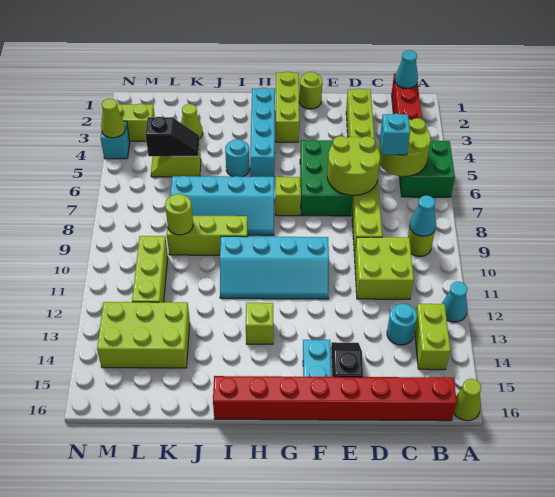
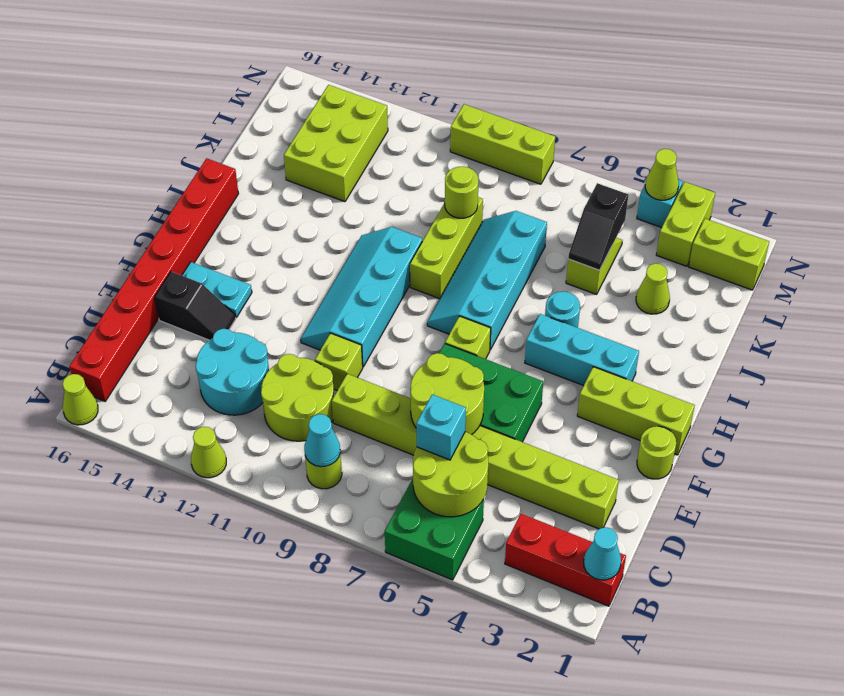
cyan 1x1 cone [442,282,467,322] -> lime 1x1 cone [191,427,226,478]
lime 1x2 brick [415,304,450,370] -> lime 1x2 brick moved to [689,219,769,290]
lime 2x2 brick [354,237,414,299] -> lime 2x2 round brick [261,354,334,441]
cyan 1x1 round brick [387,304,417,345] -> cyan 2x2 round brick [195,329,269,415]
cyan 1x4 brick [250,88,275,177] -> cyan 1x3 brick [525,314,639,386]
lime 1x1 brick [246,303,273,344] -> lime 1x1 brick moved to [315,333,363,390]
lime 1x3 brick [132,236,168,302] -> lime 1x3 brick moved to [450,104,555,184]

